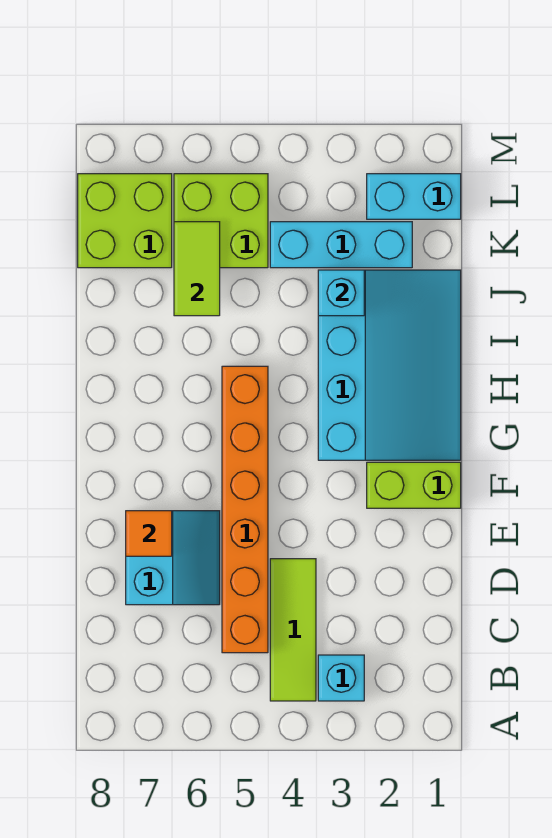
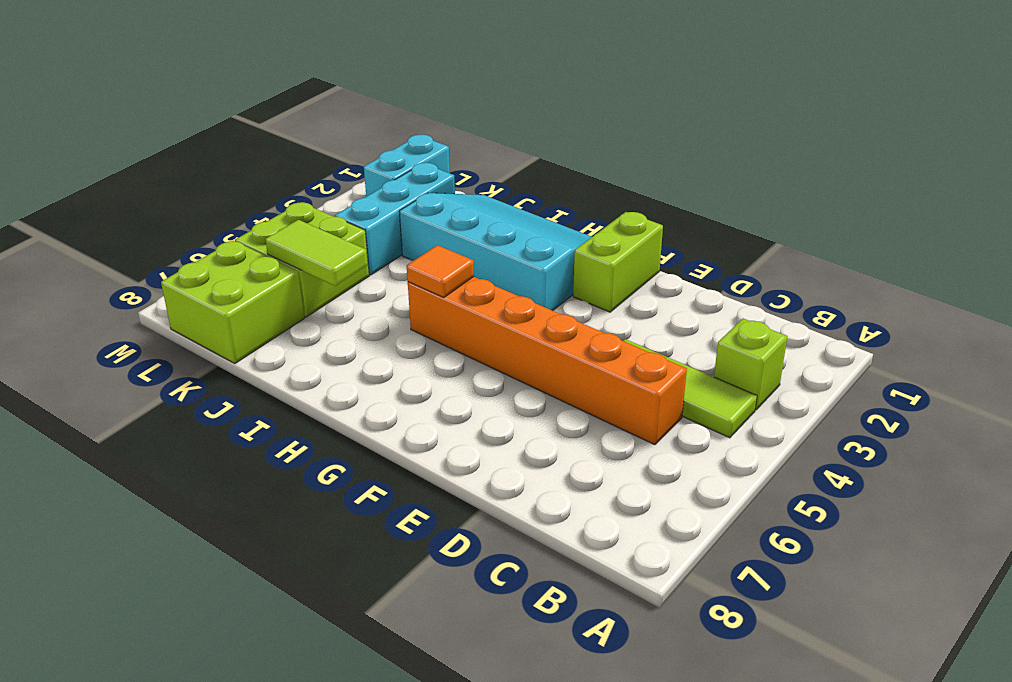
cyan 1x1 brick [318,655,364,701] -> lime 1x1 brick [714,319,787,410]
cyan 2x2 slope [126,511,220,605] -> none
orange 1x1 tile [126,511,172,556] -> orange 1x1 tile moved to [407,245,474,297]
cyan 1x1 brick [318,270,364,316] -> none

